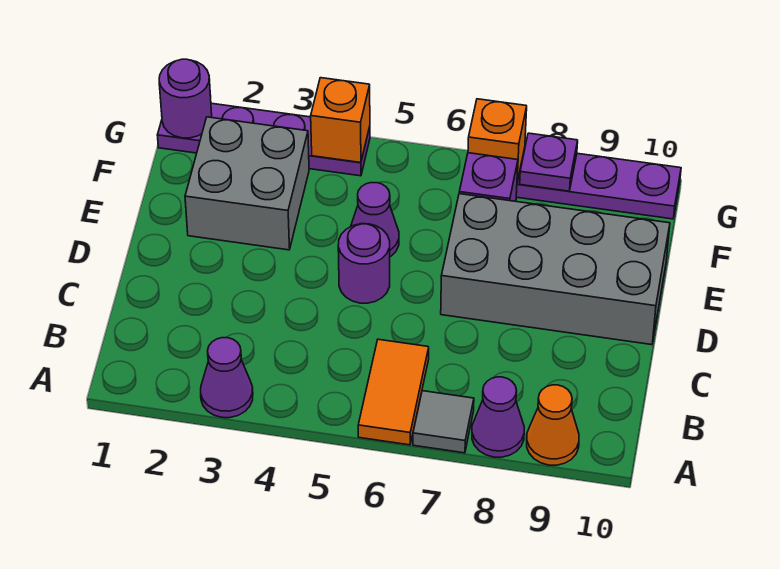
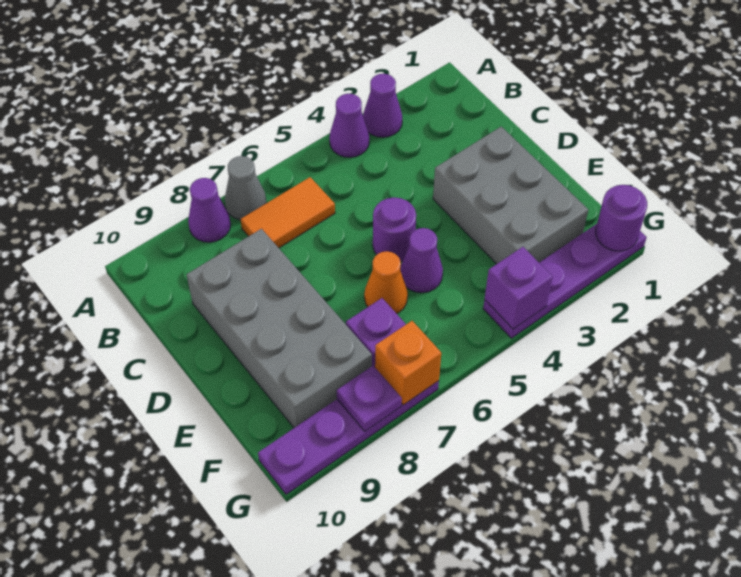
none -> purple 1x1 cone [329,94,369,158]
orange 1x2 tile [358,339,429,445] -> orange 1x2 tile turned to [241,177,335,248]
grey 1x1 tile [413,391,474,453] -> grey 1x1 cone [225,156,266,220]
orange 1x1 cone [527,385,579,465] -> orange 1x1 cone moved to [364,251,408,314]
grey 2x4 brick [441,194,670,345] -> grey 2x4 brick turned to [186,229,372,428]
grey 2x2 brick [185,117,309,250] -> grey 2x3 brick [433,127,588,264]
orange 1x1 brick [311,78,370,163] -> purple 1x1 brick [485,247,553,329]

